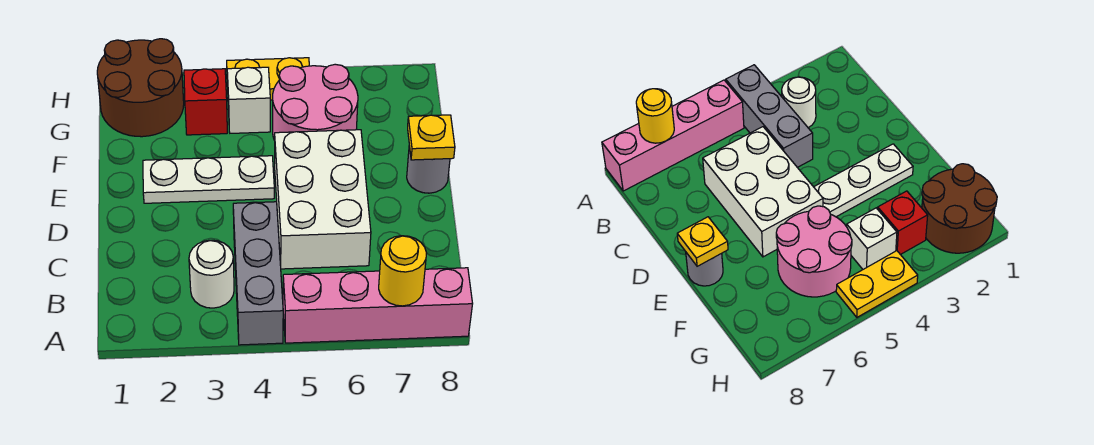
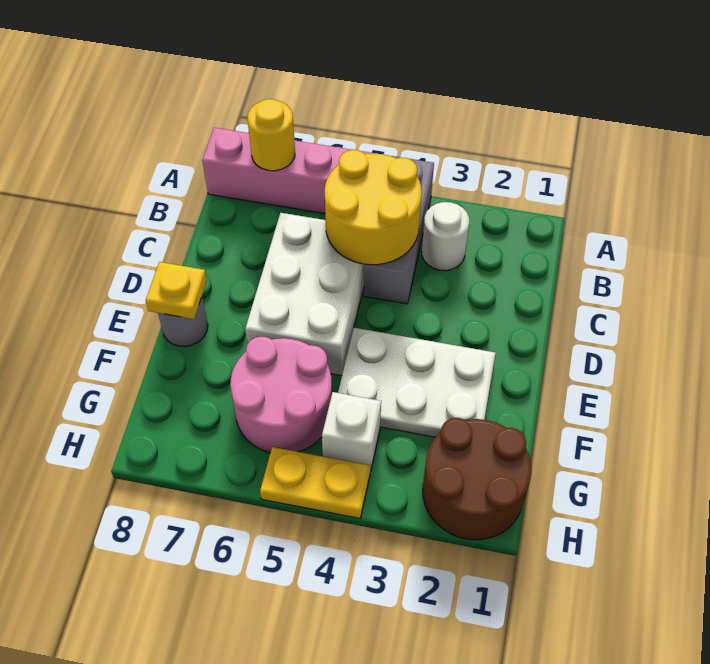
none -> yellow 2x2 round brick [325,150,422,265]
white 1x3 plate [143,156,274,203] -> white 2x3 plate [338,328,495,437]
red 1x1 brick [184,69,227,135] -> none

